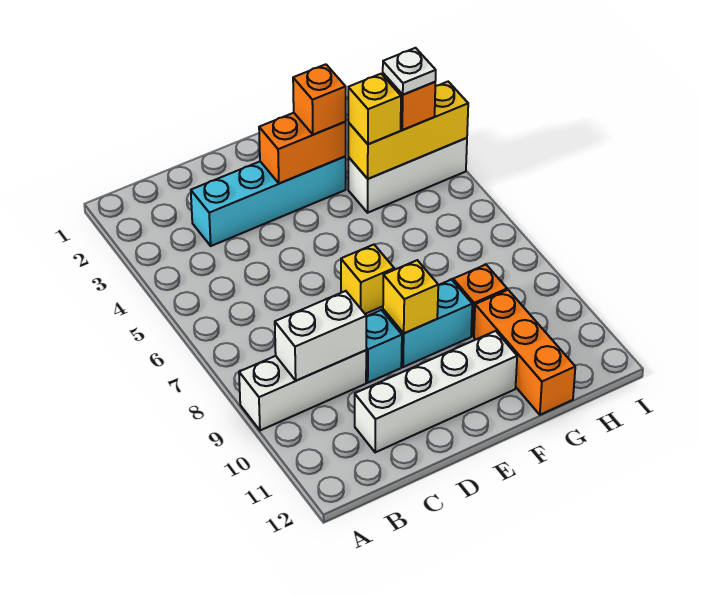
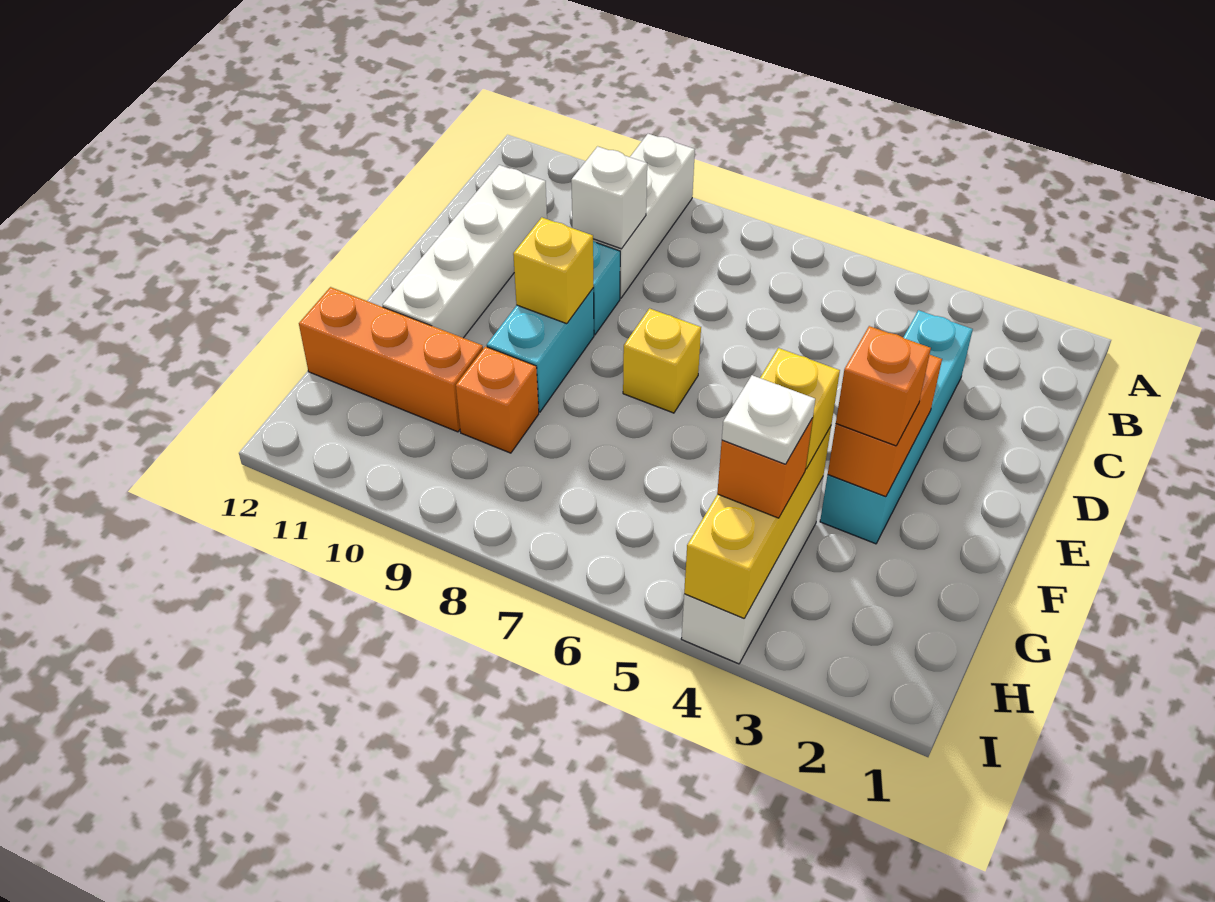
white 1x2 brick [275,291,366,381] -> white 1x1 brick [571,146,647,249]

